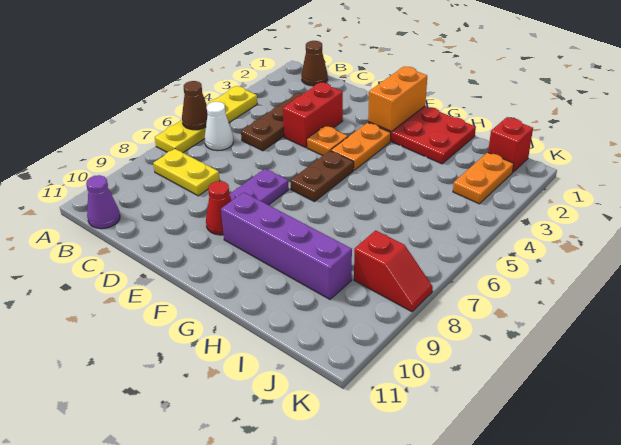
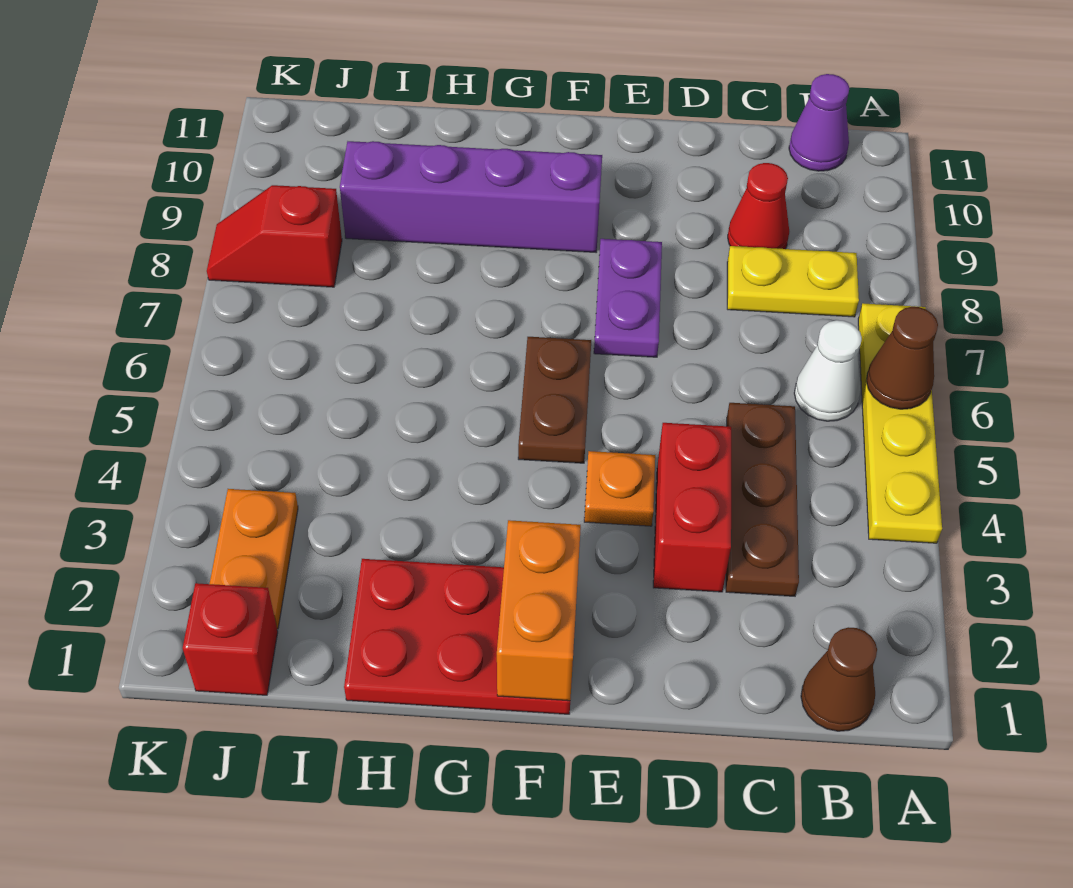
red 1x1 cone [206,181,232,235] -> red 1x1 cone moved to [728,163,789,249]
orange 1x2 plate [331,123,391,170] -> none

